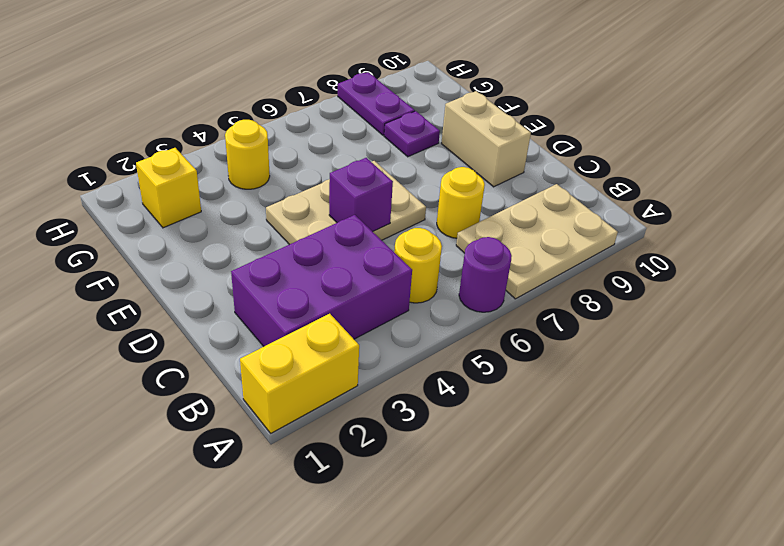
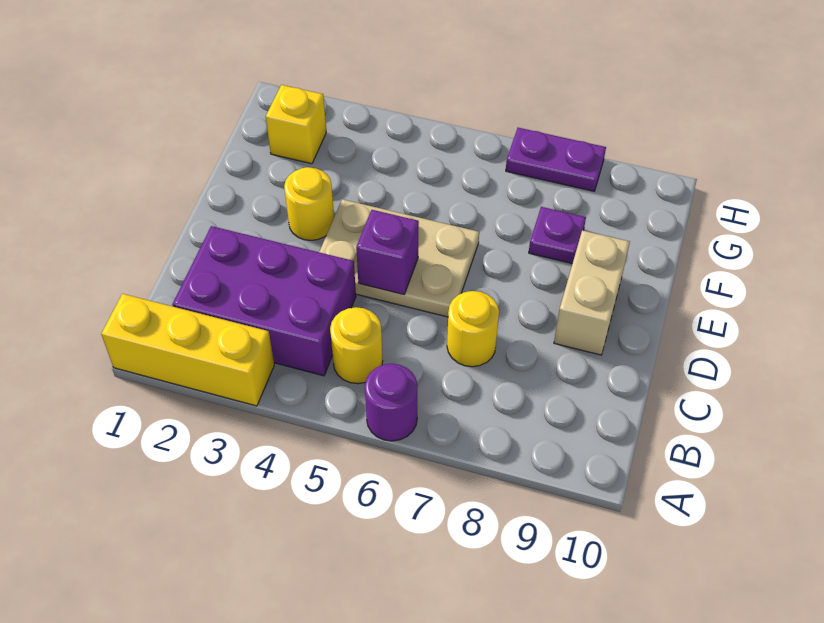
yellow 1x2 brick [240,314,359,433] -> yellow 1x3 brick [101,294,274,406]
tan 2x3 plate [456,184,618,299] -> none
yellow 1x1 round brick [225,120,270,189] -> yellow 1x1 round brick moved to [284,167,334,240]
purple 1x2 plate [338,72,415,135] -> purple 1x2 plate turned to [506,128,606,191]

